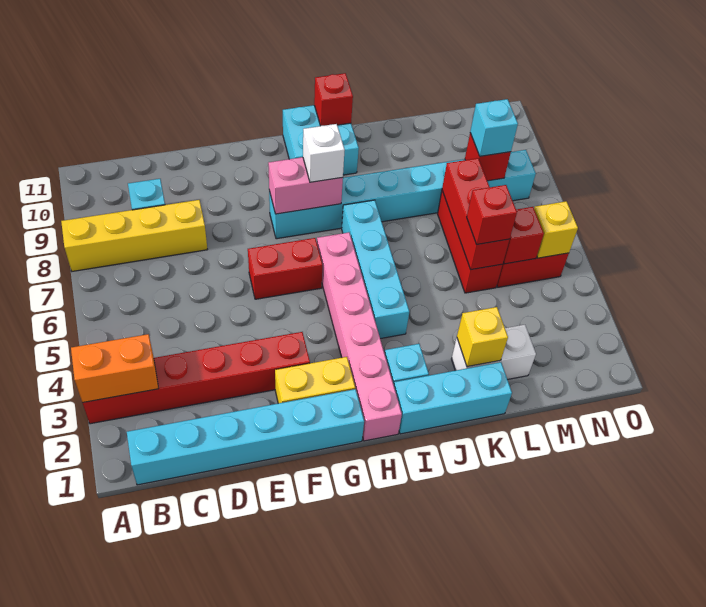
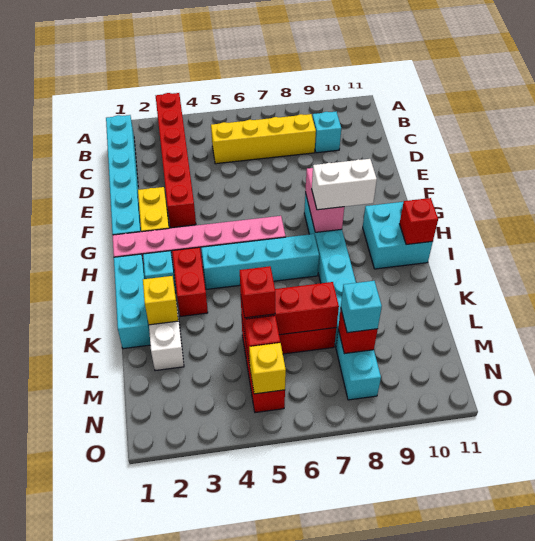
orange 1x2 brick [71,334,159,403] -> none
yellow 1x4 brick [61,200,207,271] -> yellow 1x4 brick turned to [211,114,316,164]
red 1x2 brick [248,238,322,299] -> red 1x2 brick moved to [172,247,208,317]
white 1x1 brick [303,124,345,182] -> white 1x2 brick [312,159,377,210]

